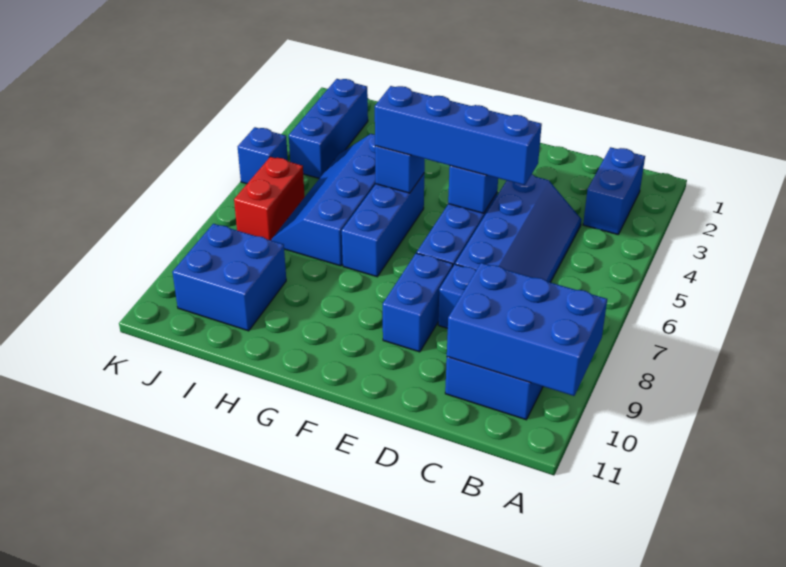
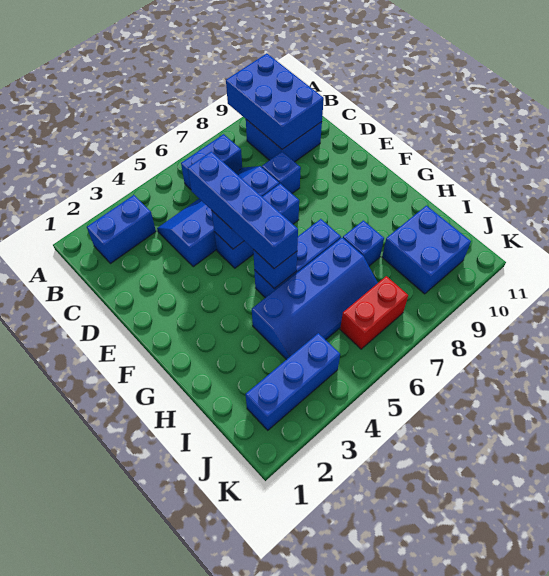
blue 1x2 brick [383,253,453,352] -> blue 1x2 brick moved to [181,134,242,189]
blue 1x1 brick [238,127,288,184] -> blue 1x1 brick moved to [343,221,384,266]

